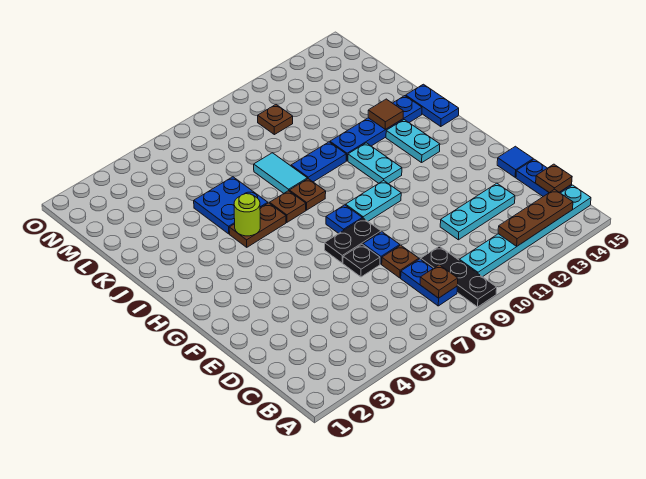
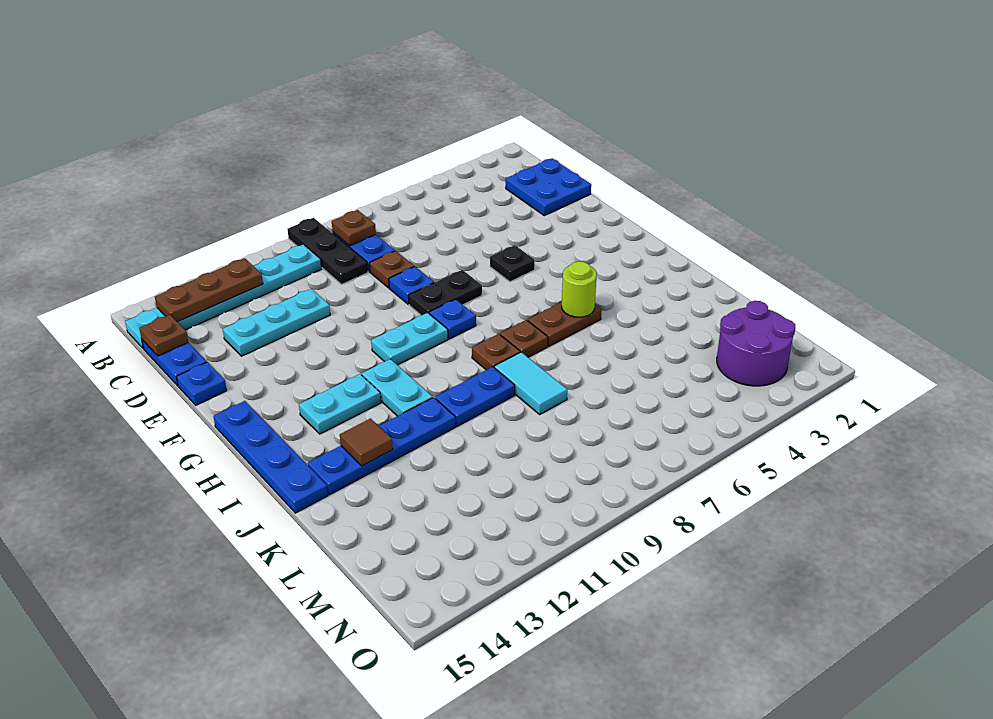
black 1x1 plate [343,244,380,277] -> black 1x1 plate moved to [490,245,535,282]
blue 1x1 tile [497,146,533,177] -> blue 1x1 plate [177,362,227,405]
cyan 1x2 plate [386,120,440,163] -> cyan 1x2 plate turned to [299,374,381,434]
blue 1x2 plate [406,84,459,127] -> blue 1x4 plate [213,401,328,513]
blue 2x2 plate [194,177,268,234] -> blue 2x2 plate moved to [506,158,591,216]
none -> purple 2x2 round brick [717,301,795,386]
brown 1x1 plate [258,104,293,135] -> none

